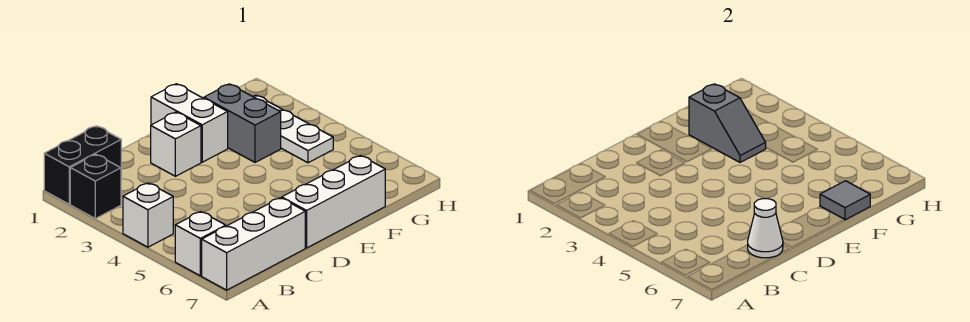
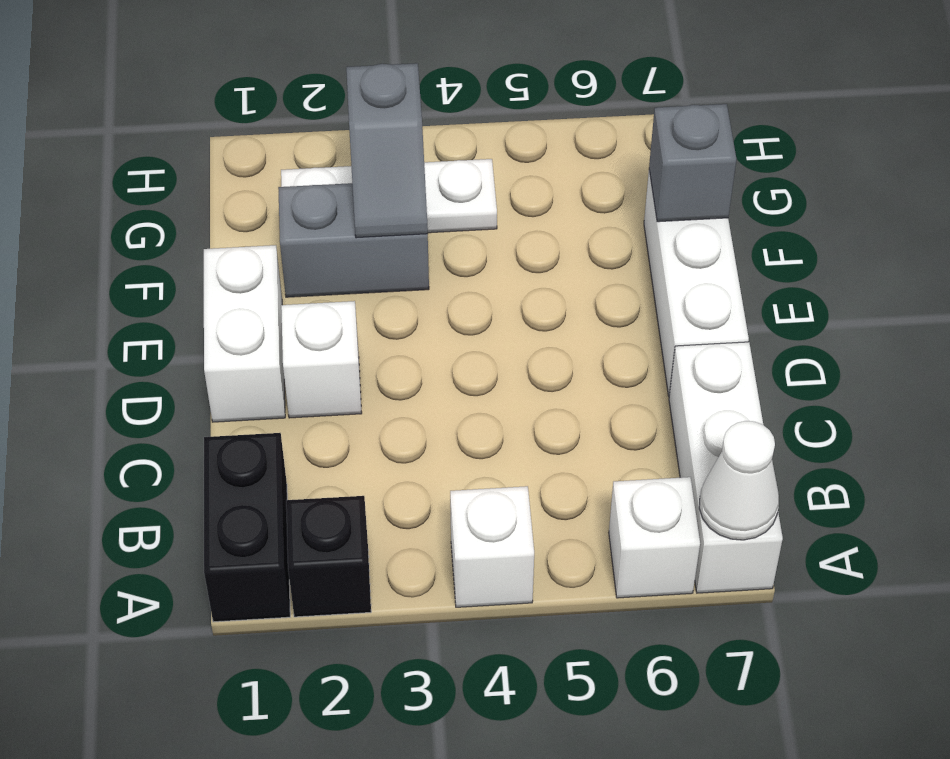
white 1x1 cone [748,199,783,258] -> white 1x1 cone moved to [699,421,779,540]
white 1x2 brick [151,84,228,162] -> white 1x2 brick turned to [204,245,285,422]
grey 1x2 slope [689,84,766,162] -> grey 1x2 slope turned to [346,63,428,238]
grey 1x1 tile [820,181,870,220] -> grey 1x1 brick [649,104,736,222]

